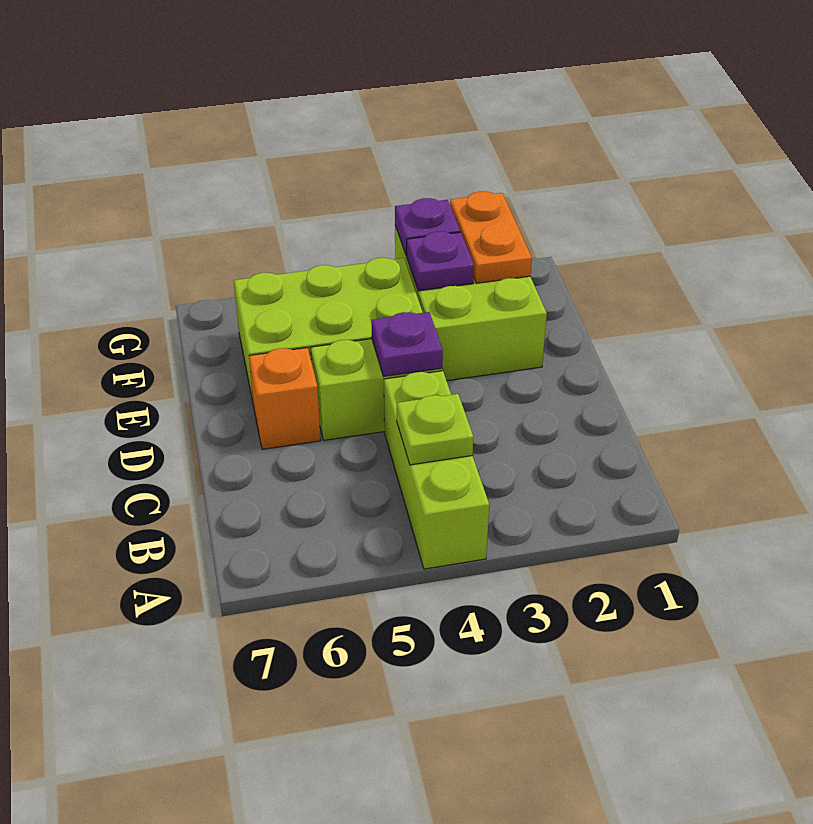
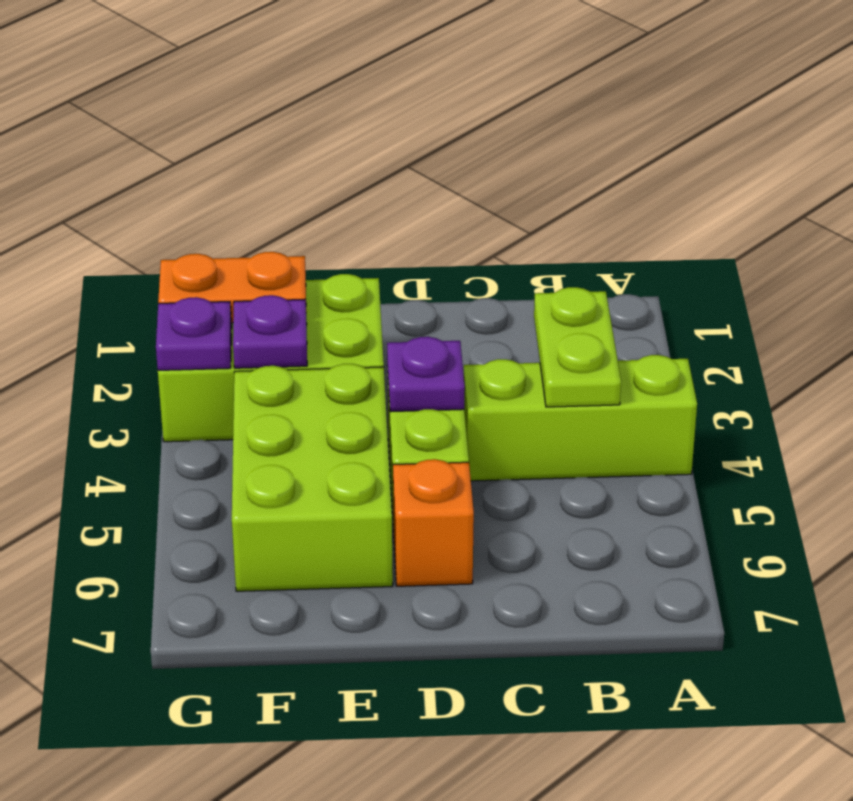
lime 1x1 plate [397,394,473,465] -> lime 1x2 plate [534,287,621,407]

